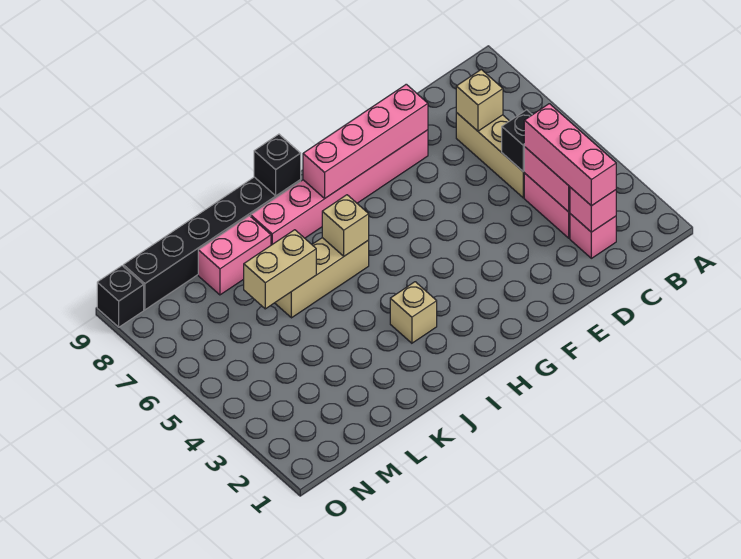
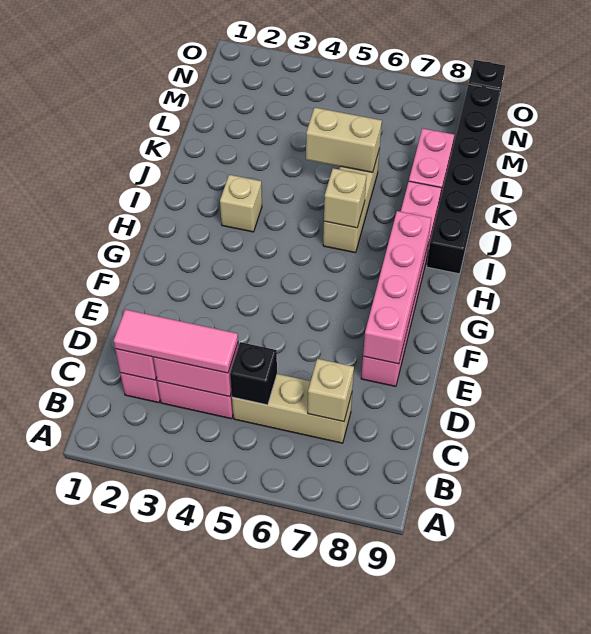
pink 1x3 brick [524,104,616,206] -> pink 1x3 tile [114,310,238,373]
black 1x1 brick [254,134,301,196] -> none
tan 1x2 brick [244,230,316,309] -> tan 1x2 brick turned to [306,107,382,172]

